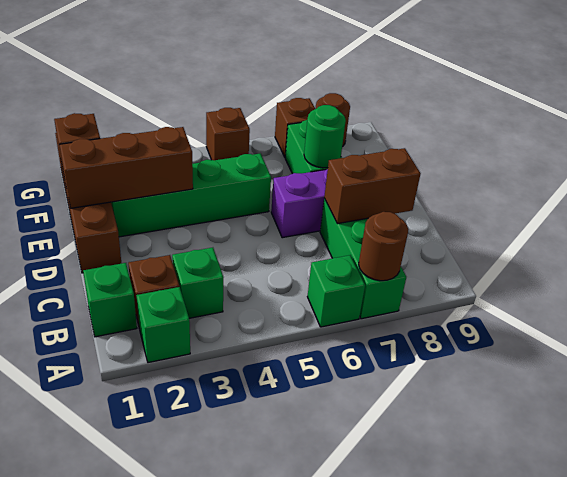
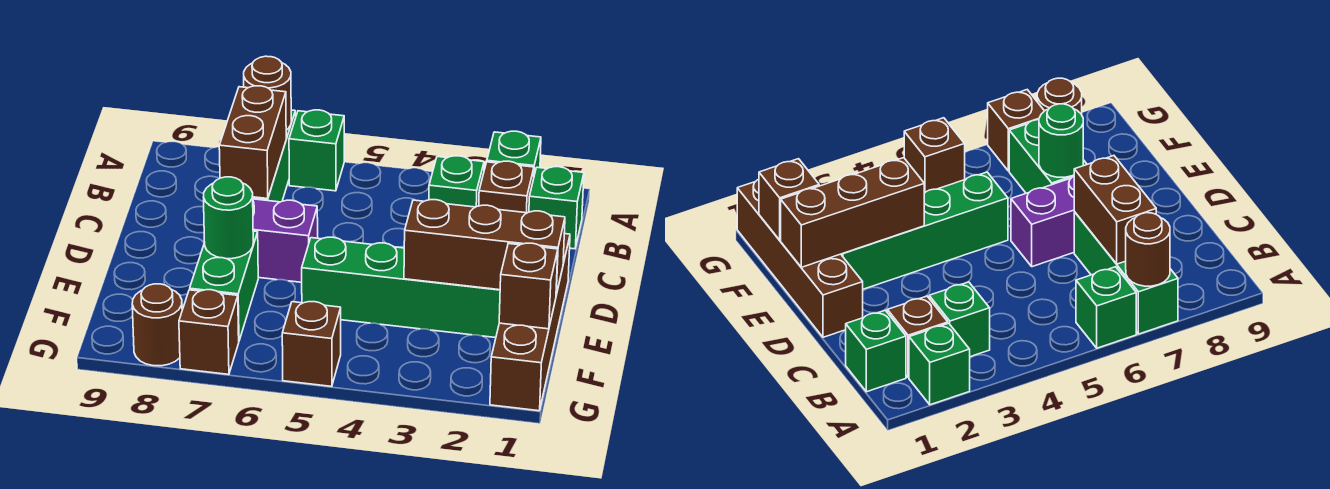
brown 1x2 brick [324,148,421,224] -> brown 1x2 brick turned to [219,86,286,199]

